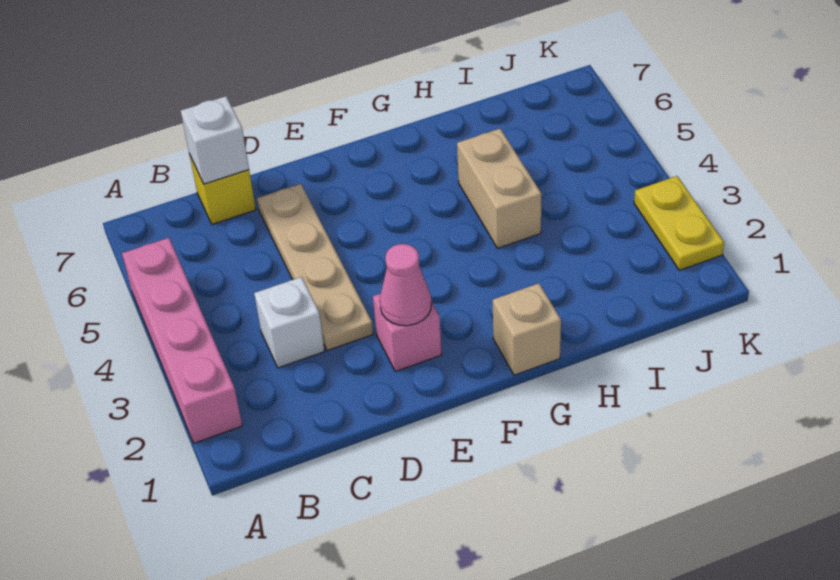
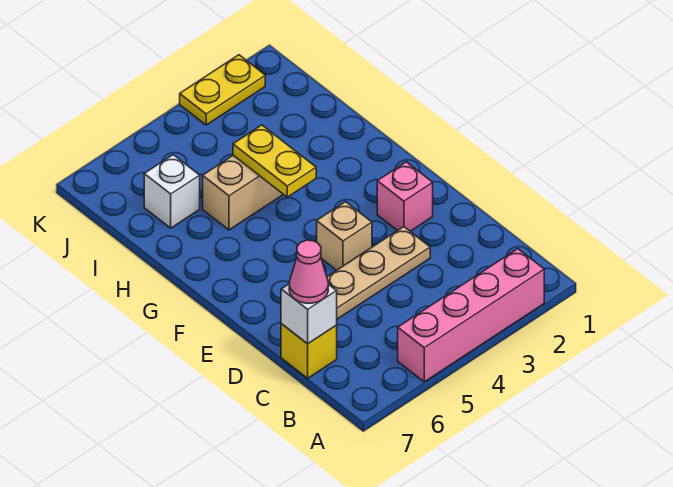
white 1x1 brick [254,277,325,368] -> white 1x1 brick moved to [144,155,200,228]
pink 1x1 cone [380,244,431,326] -> pink 1x1 cone moved to [289,240,328,303]
tan 1x1 brick [493,283,561,375] -> tan 1x1 brick moved to [317,202,372,270]
none -> yellow 1x2 plate [233,125,316,197]

